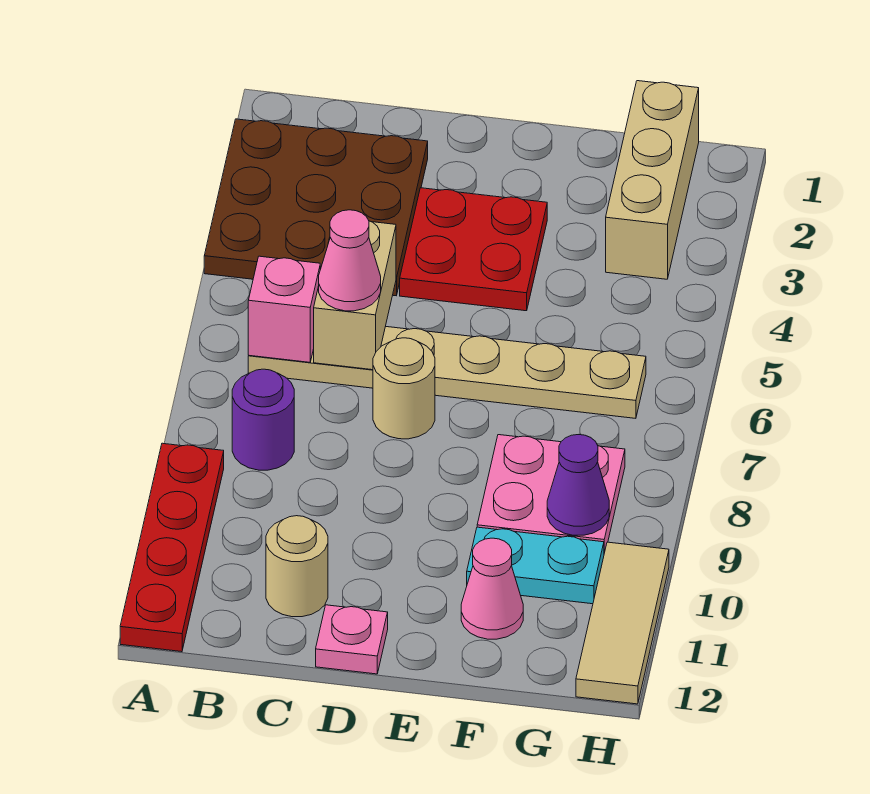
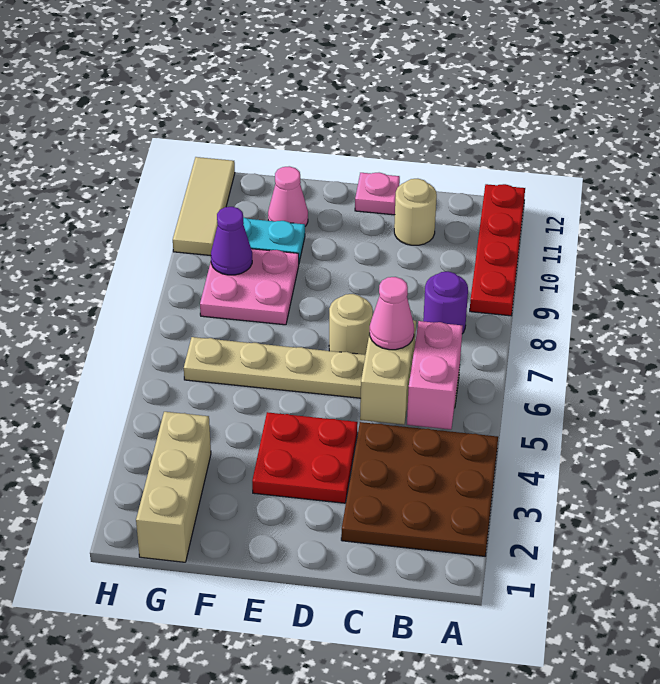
pink 1x1 brick [248,256,320,362] -> pink 1x2 brick [407,321,463,429]

